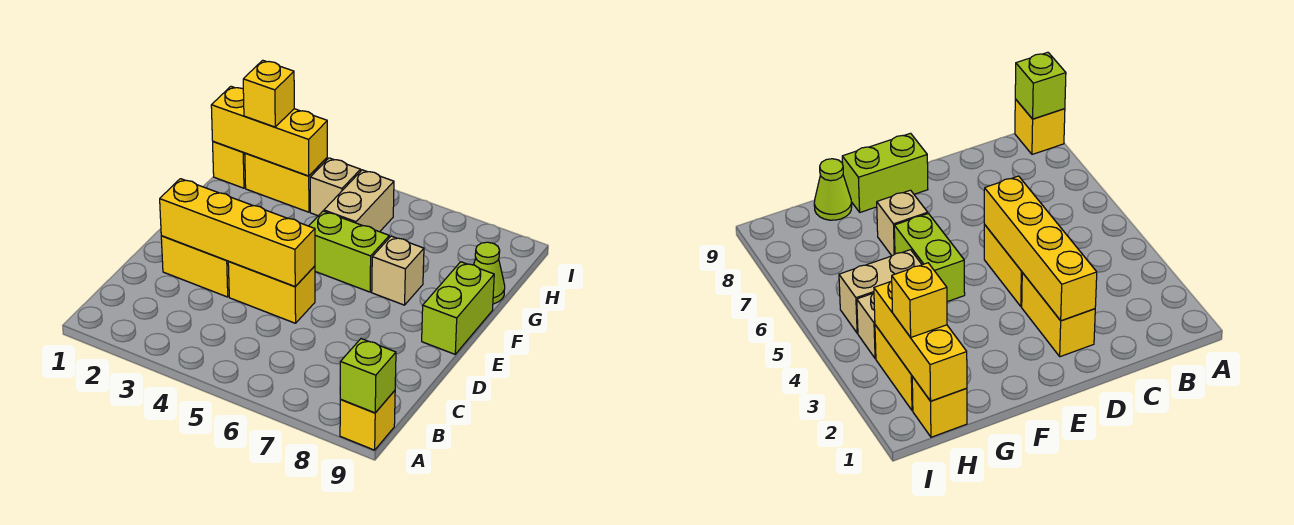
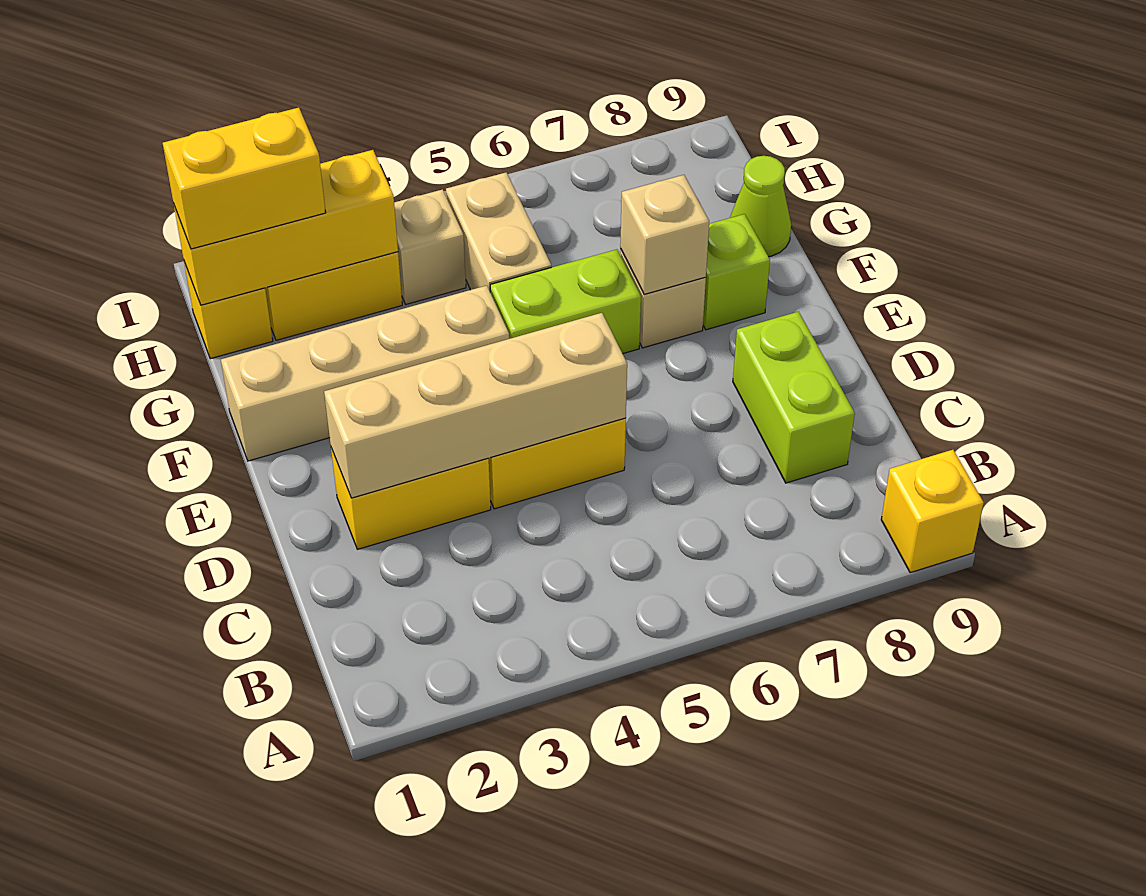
lime 1x1 brick [340,339,396,413] -> lime 1x1 brick moved to [703,214,770,330]
yellow 1x4 brick [160,179,315,287] -> tan 1x4 brick [324,313,627,498]
lime 1x2 brick [422,262,494,354] -> lime 1x2 brick moved to [733,312,855,483]
none -> tan 1x4 brick [221,286,509,461]
none -> tan 1x1 brick [620,175,709,294]
yellow 1x1 brick [243,60,294,127] -> yellow 1x2 brick [163,108,326,249]

